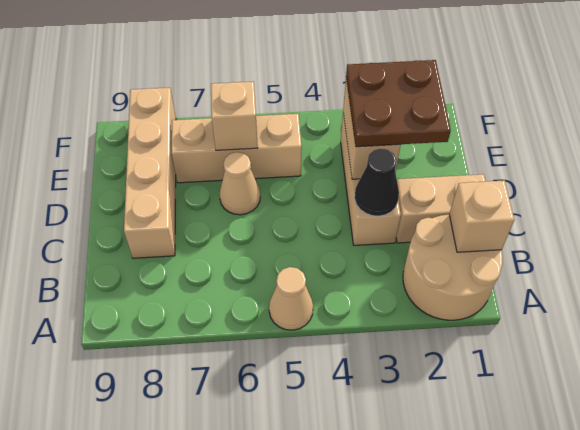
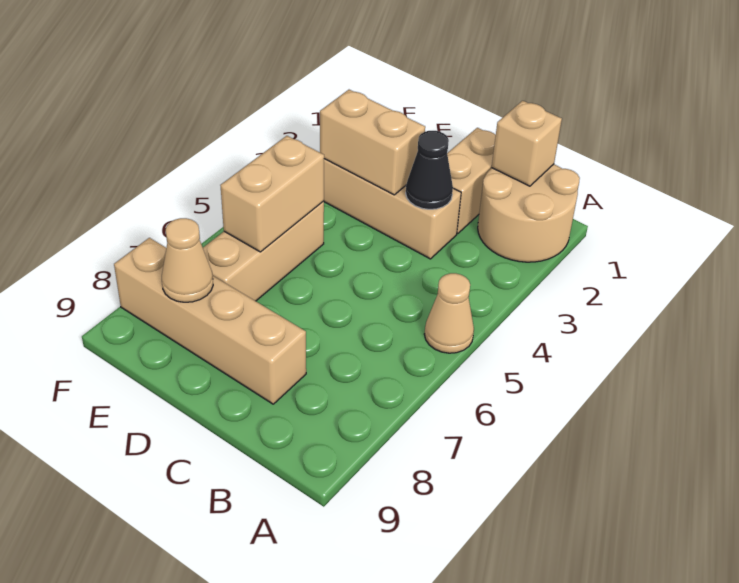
brown 2x2 plate [346,60,451,147] -> none
tan 1x1 cone [219,152,260,215] -> tan 1x1 cone moved to [162,218,213,302]
tan 1x1 brick [211,81,258,150] -> tan 1x2 brick [220,136,324,252]

